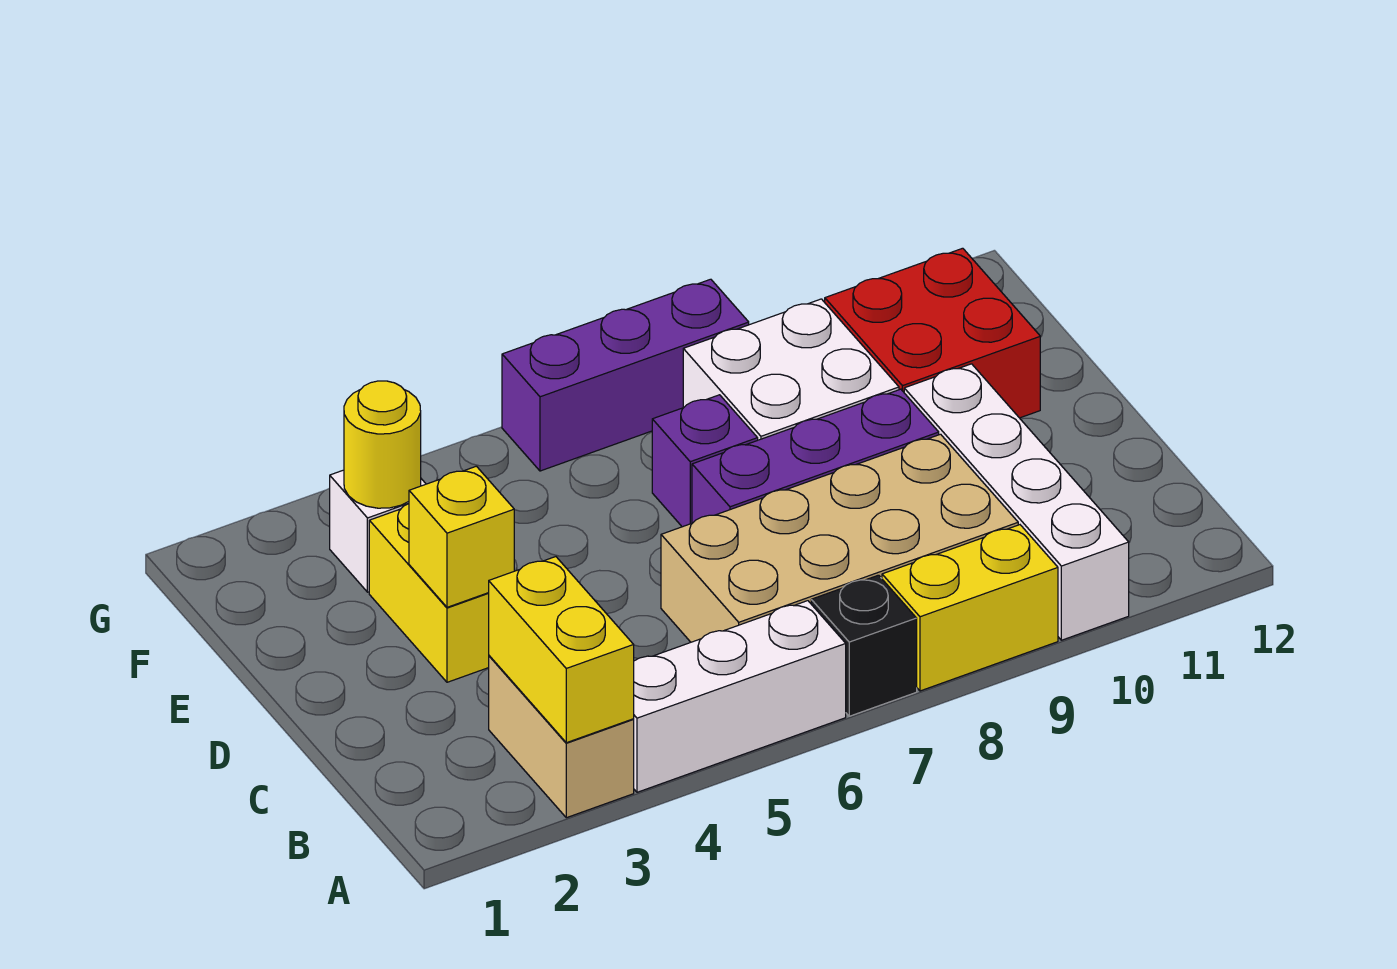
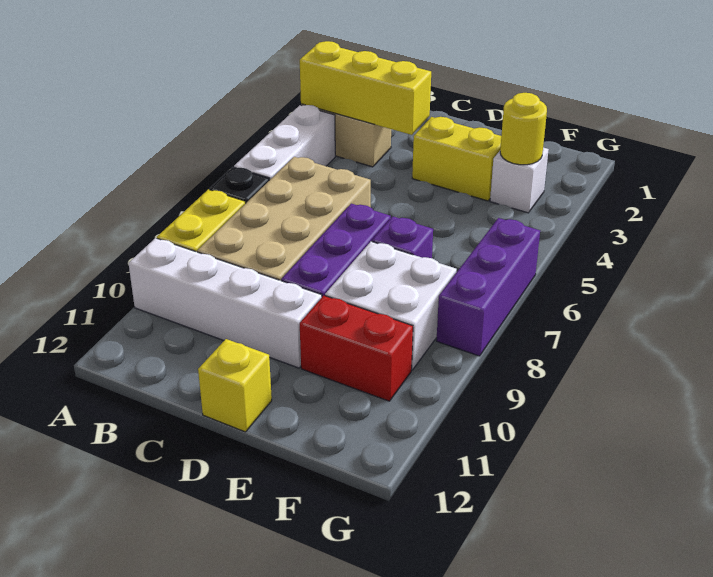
yellow 1x2 brick [489,557,634,743] -> yellow 1x3 brick [300,41,431,135]
yellow 1x1 brick [409,466,514,607] -> yellow 1x1 brick moved to [198,339,272,432]
red 2x2 brick [825,248,1040,418] -> red 1x2 brick [300,296,413,401]

